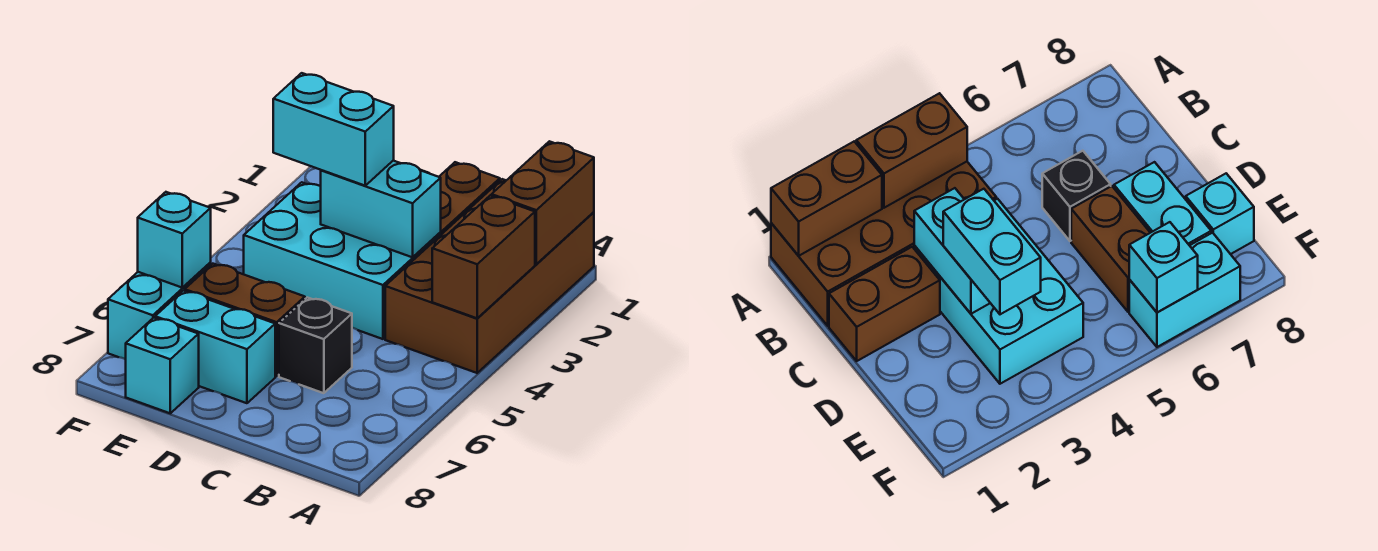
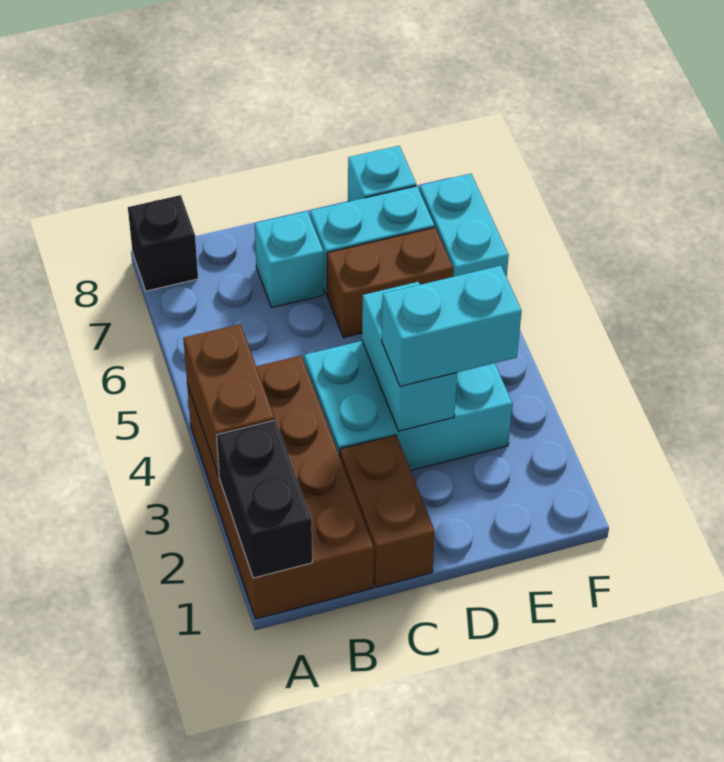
brown 1x2 brick [492,141,594,264] -> black 1x2 brick [217,420,312,578]
cyan 1x2 brick [321,161,441,257] -> cyan 1x2 brick turned to [362,282,457,431]
black 1x1 brick [279,297,352,393] -> black 1x1 brick moved to [128,195,198,291]
cyan 1x1 brick [138,192,211,287] -> cyan 1x1 brick moved to [255,211,324,307]

